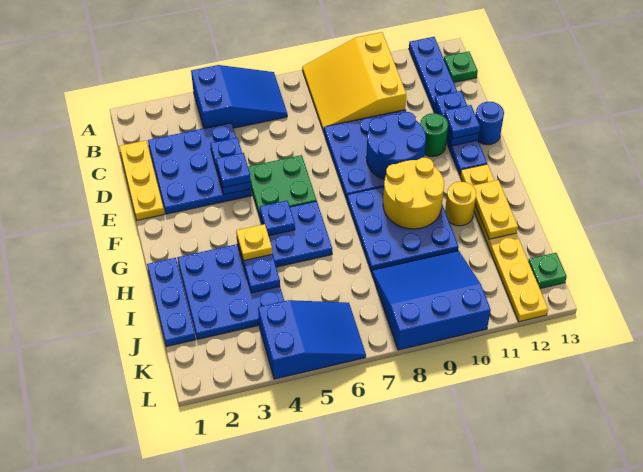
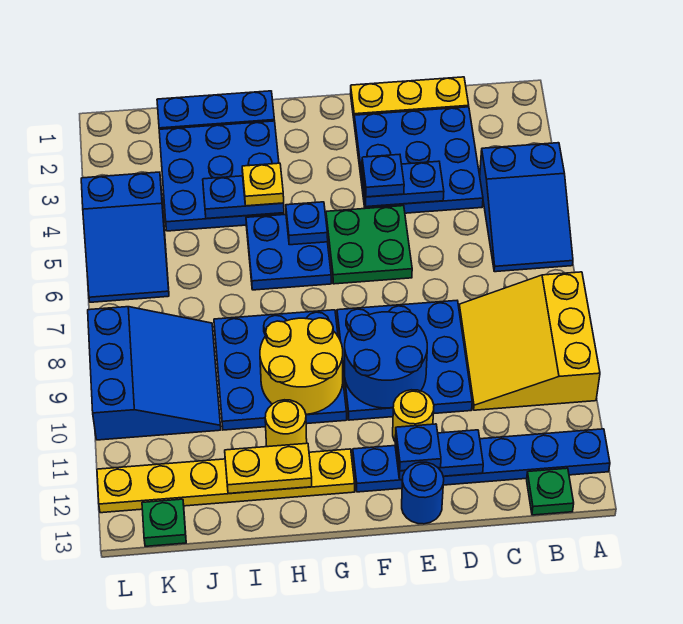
yellow 3x3 slope [302,32,406,132] -> yellow 3x3 slope turned to [459,272,600,410]
green 1x1 round brick [420,113,448,157] -> yellow 1x1 round brick [393,390,434,441]

